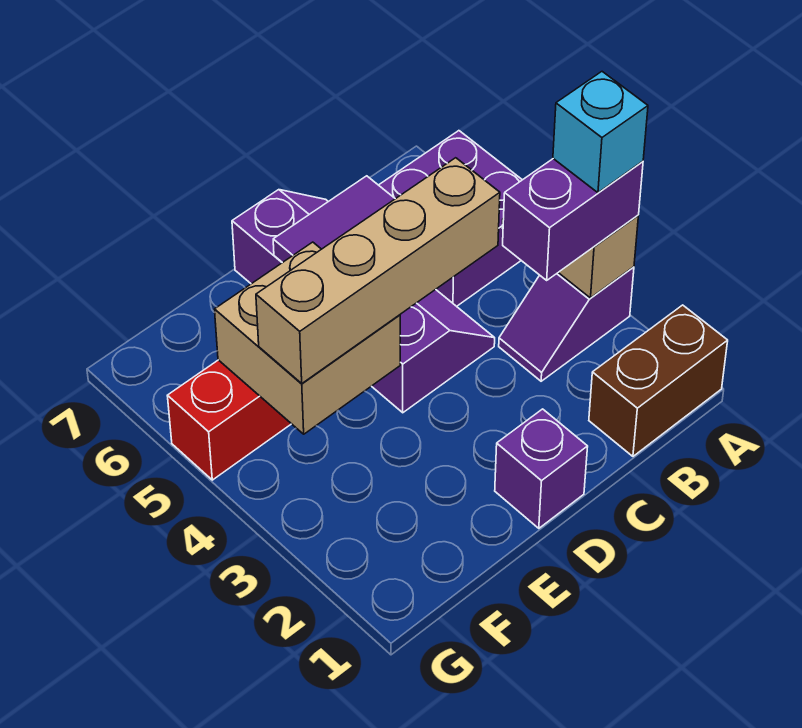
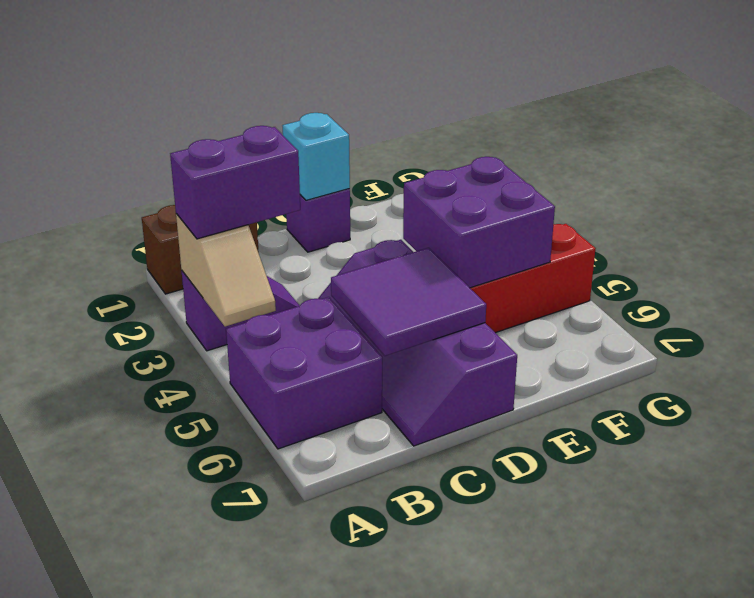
cyan 1x1 brick [553,72,648,193] -> cyan 1x1 brick moved to [282,113,350,200]
tan 1x4 brick [256,158,500,384] -> none
tan 2x2 brick [215,242,400,434] -> purple 2x2 brick [403,157,555,288]

